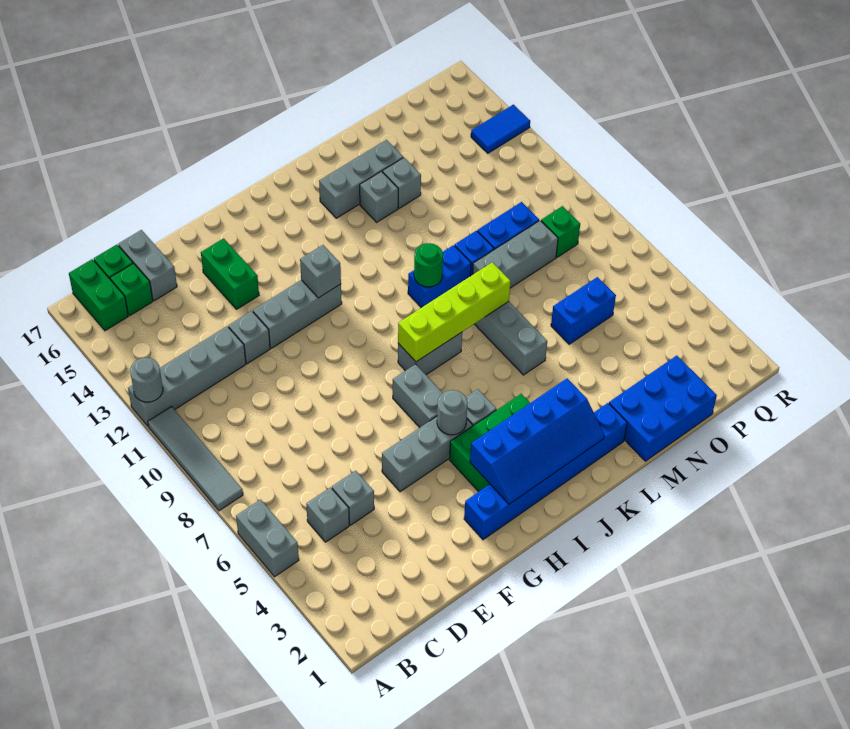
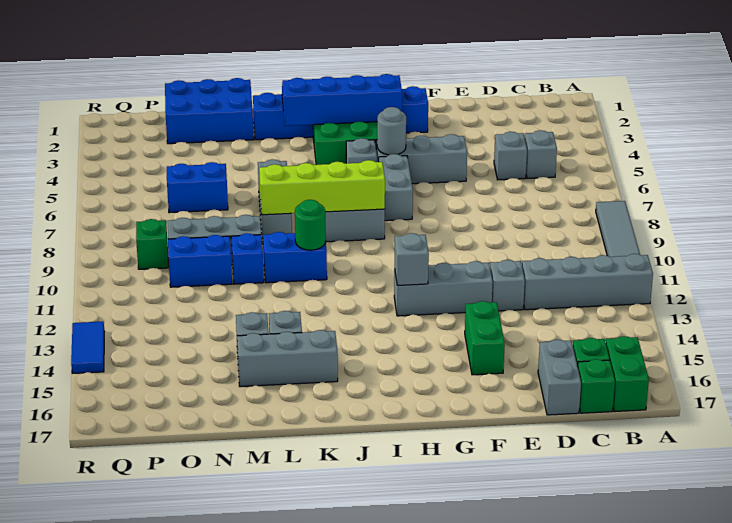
grey 1x2 brick [236,500,299,577] -> none
grey 1x1 round brick [130,357,163,402] -> none
blue 1x2 tile [471,105,530,153] -> blue 1x2 tile turned to [71,321,105,373]

